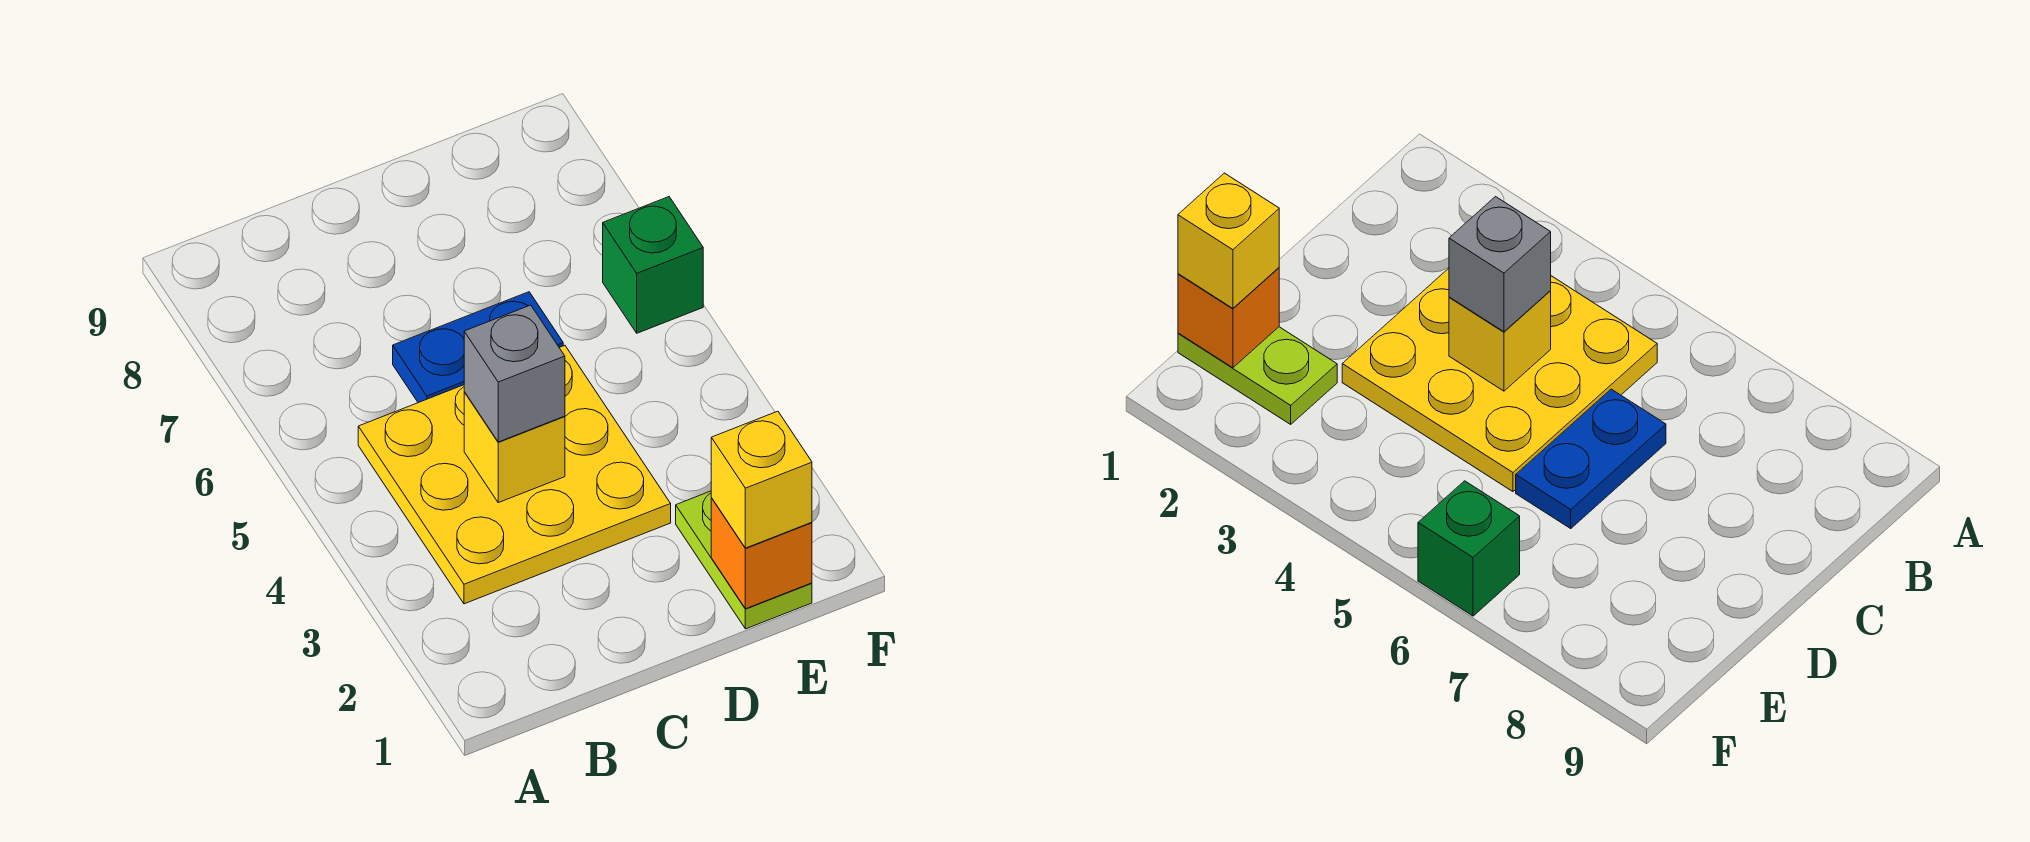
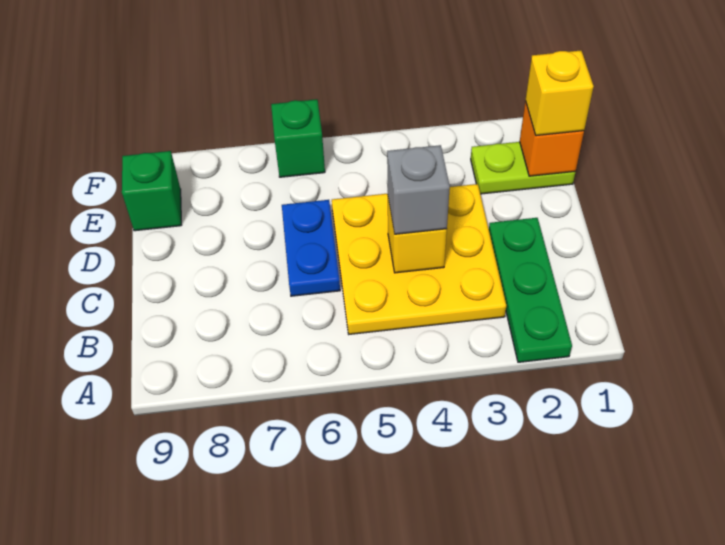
none -> green 1x3 plate [489,218,572,362]
none -> green 1x1 brick [122,151,181,231]

